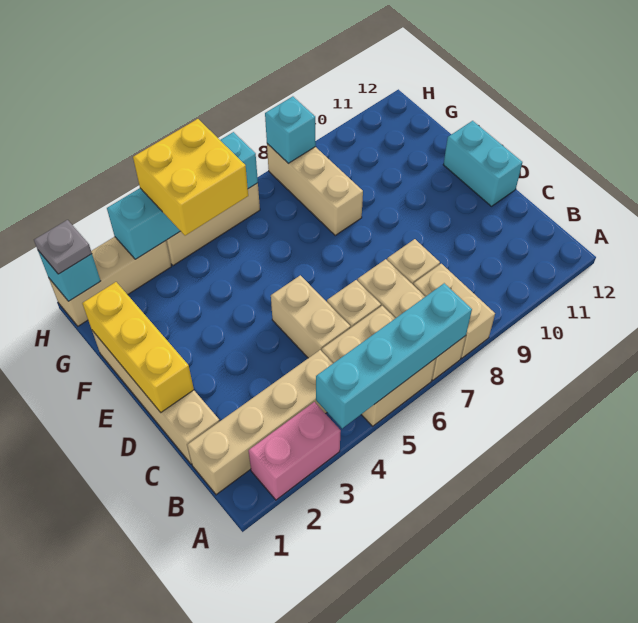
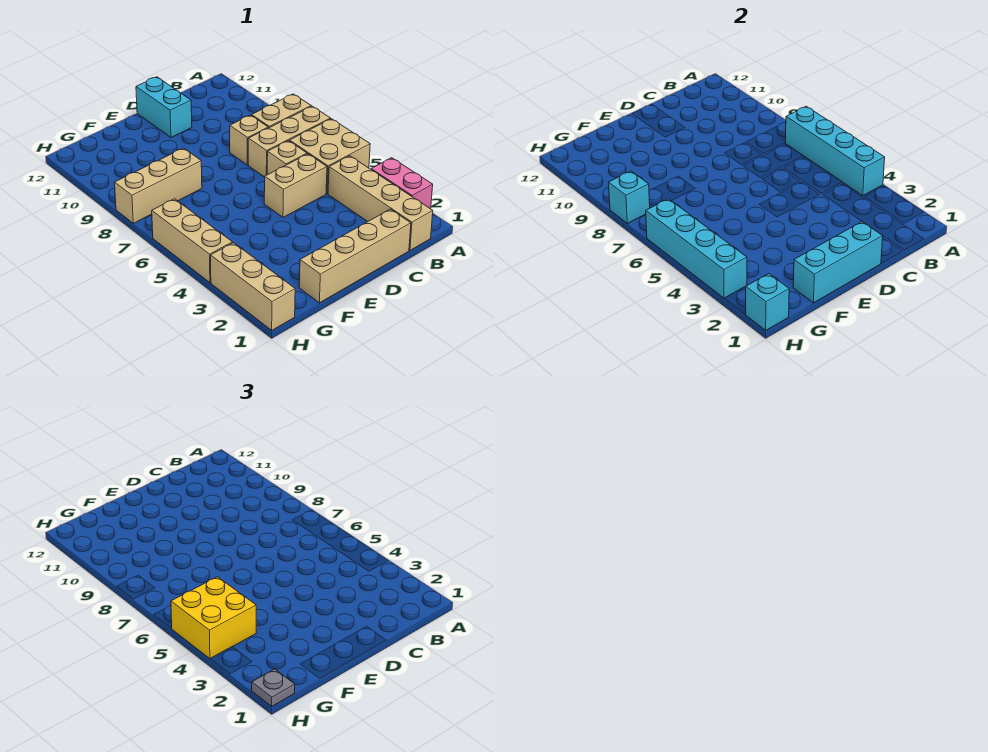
yellow 1x3 brick [82,282,194,412] -> cyan 1x3 brick [793,222,883,303]
cyan 1x2 brick [443,121,522,206] -> cyan 1x2 brick turned to [136,77,192,138]

